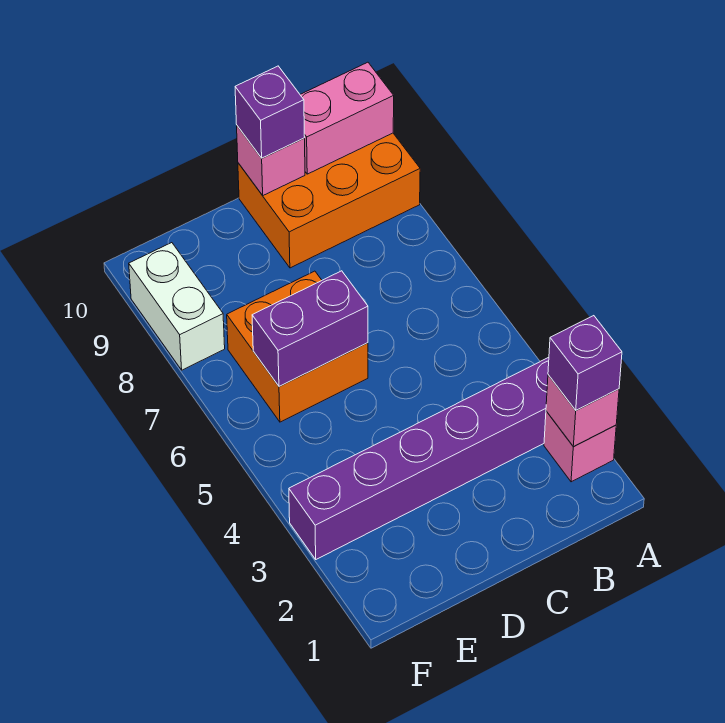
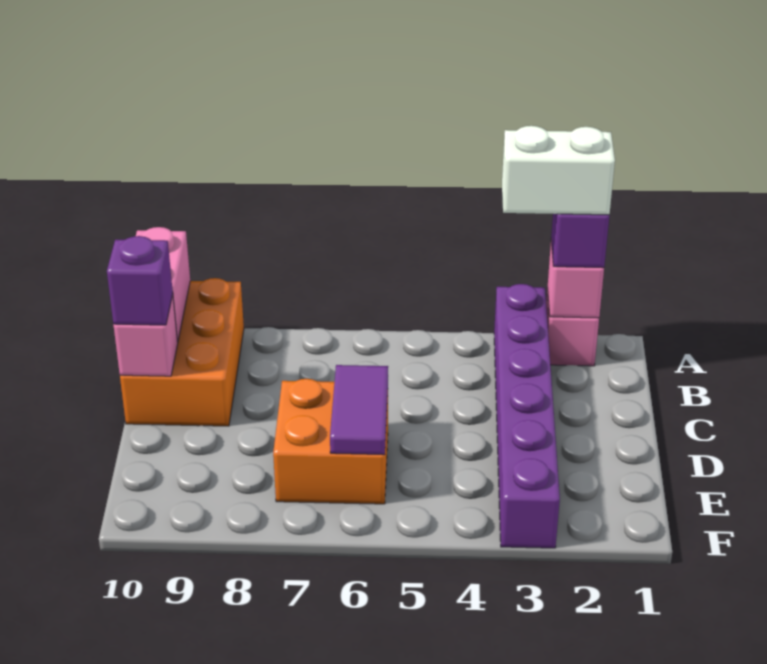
purple 1x2 brick [252,271,368,387] -> purple 1x2 tile [330,365,388,455]
white 1x2 brick [129,243,225,370] -> white 1x2 brick moved to [502,126,615,215]

